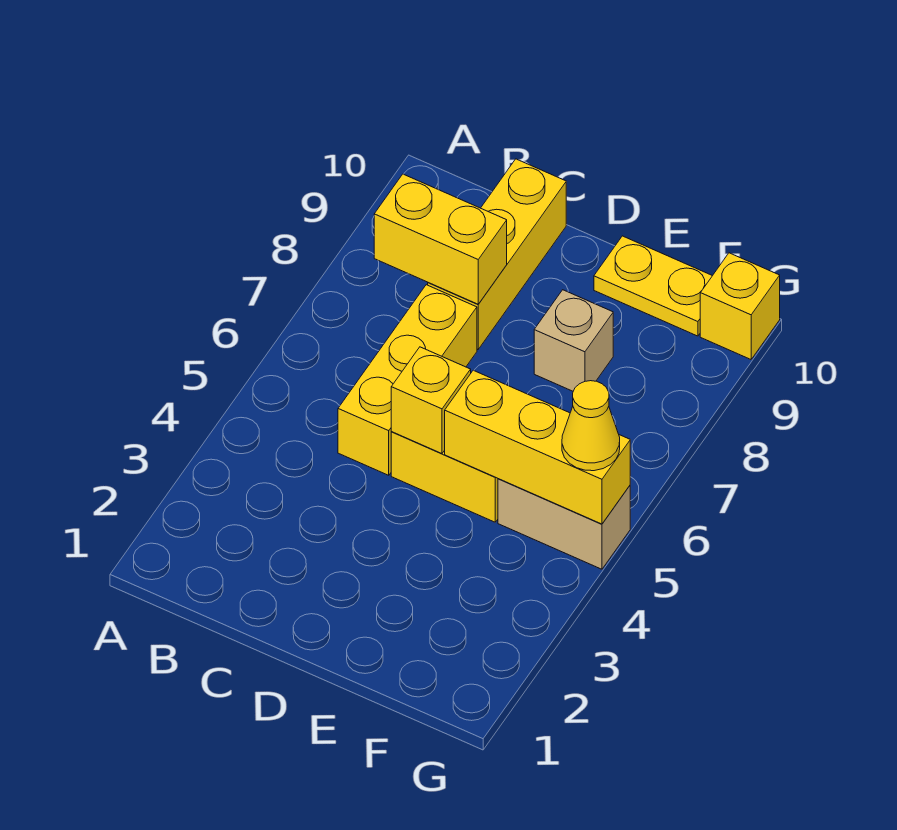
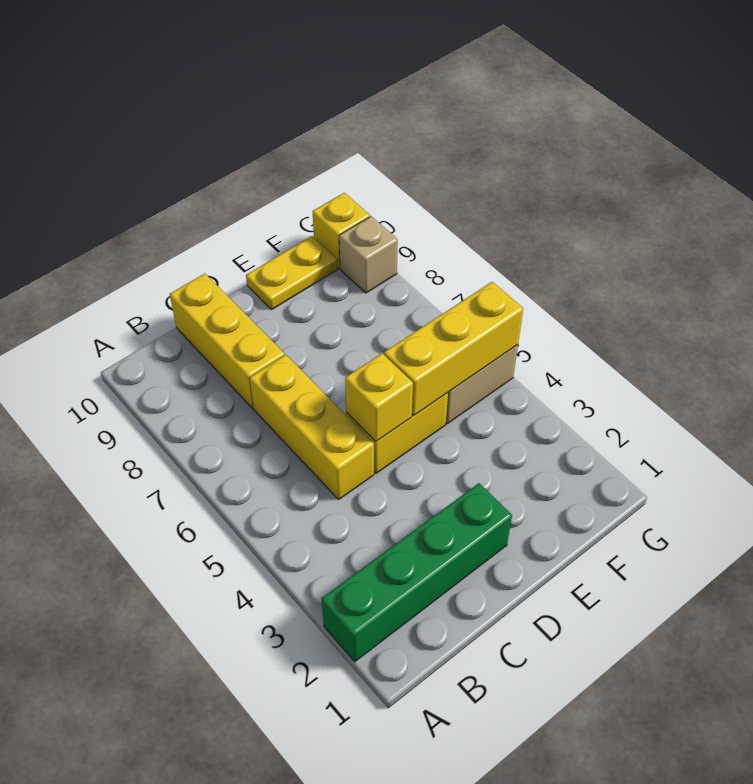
none -> green 1x4 brick [322,483,512,662]
yellow 1x2 brick [374,174,507,304] -> none
tan 1x1 brick [534,290,613,391] -> tan 1x1 brick moved to [339,216,398,293]
yellow 1x1 cone [562,381,620,471] -> none

